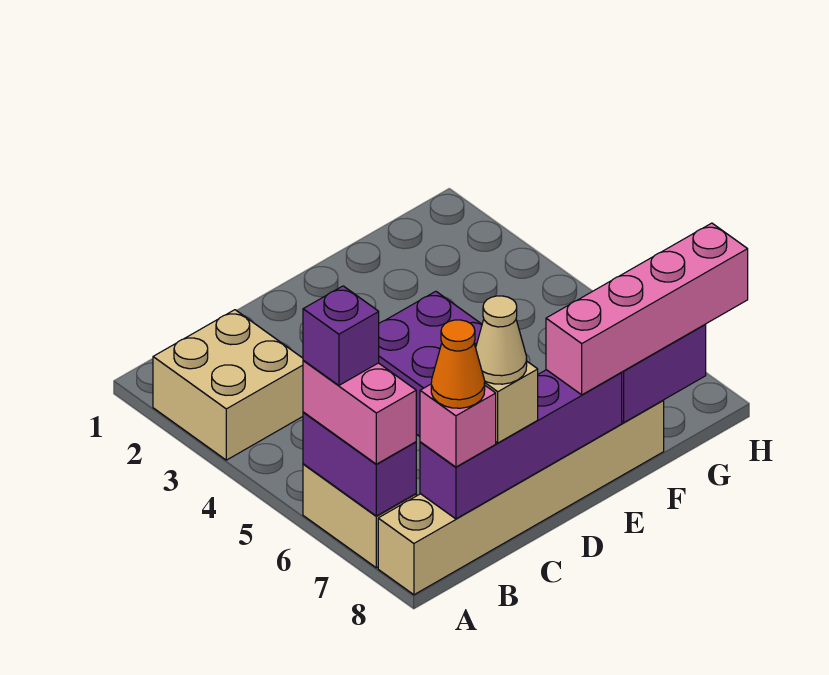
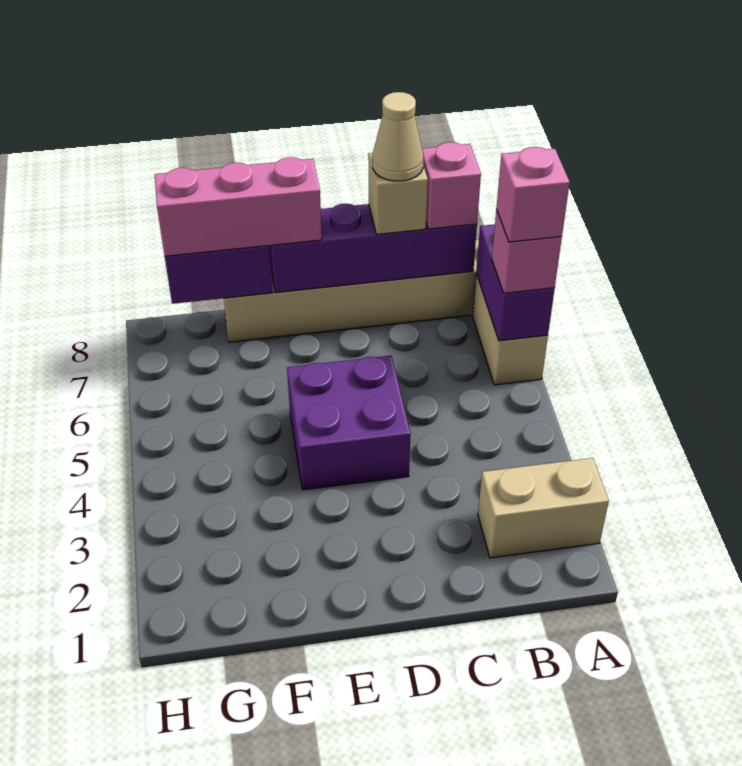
tan 2x2 brick [153,310,303,460] -> tan 1x2 brick [478,458,609,558]
pink 1x2 brick [303,361,416,464] -> pink 1x1 brick [492,209,562,293]
purple 1x1 brick [303,286,379,385] -> pink 1x1 brick [496,147,570,242]
orange 1x1 cone [431,320,485,408] -> none
pink 1x4 brick [546,223,748,395] -> pink 1x3 brick [155,157,322,256]

